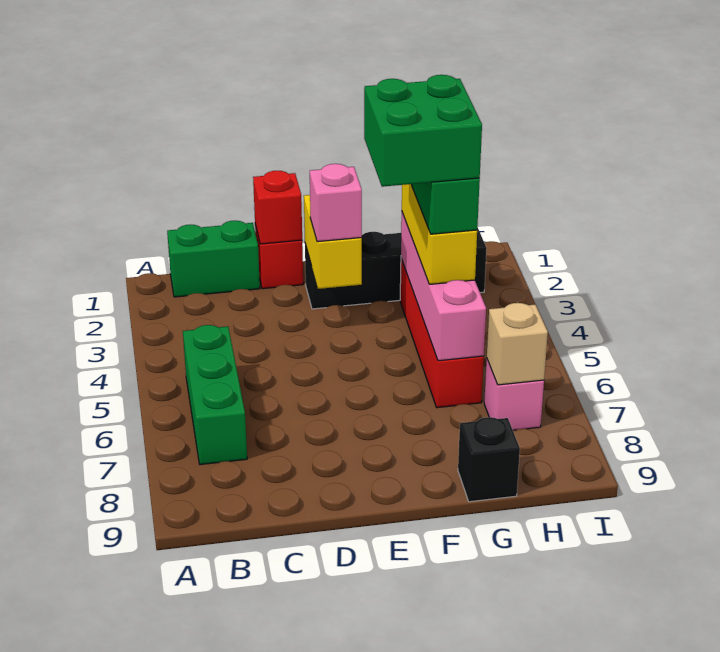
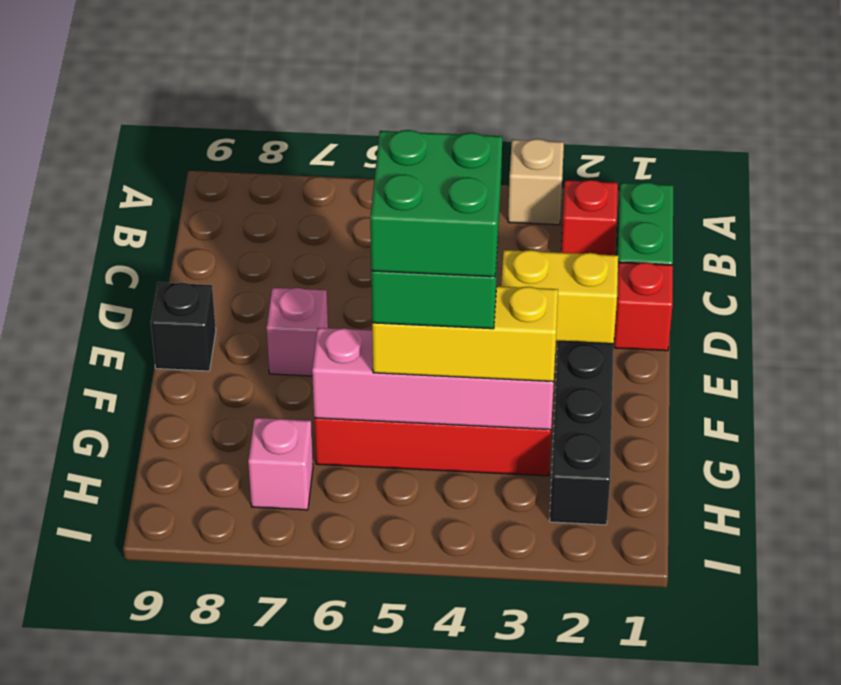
green 1x3 brick [183,325,247,465] -> none
red 1x1 brick [253,171,302,244] -> red 1x1 brick moved to [561,180,618,255]
pink 1x1 brick [310,164,362,242] -> pink 1x1 brick moved to [267,288,328,376]
black 1x1 brick [458,417,520,502] -> black 1x1 brick moved to [151,282,216,371]
tan 1x1 brick [487,303,548,385] -> tan 1x1 brick moved to [508,139,564,225]

